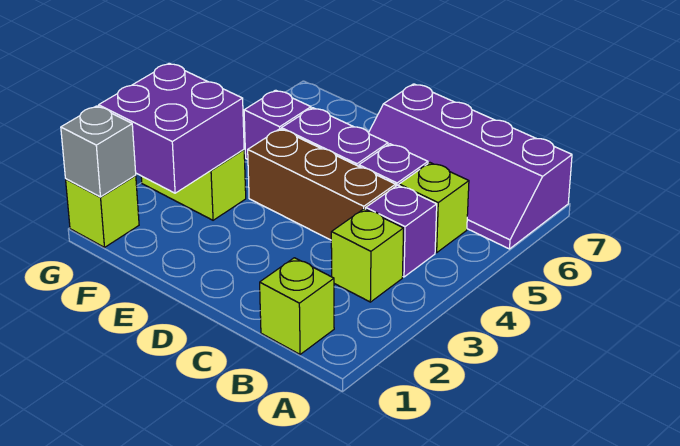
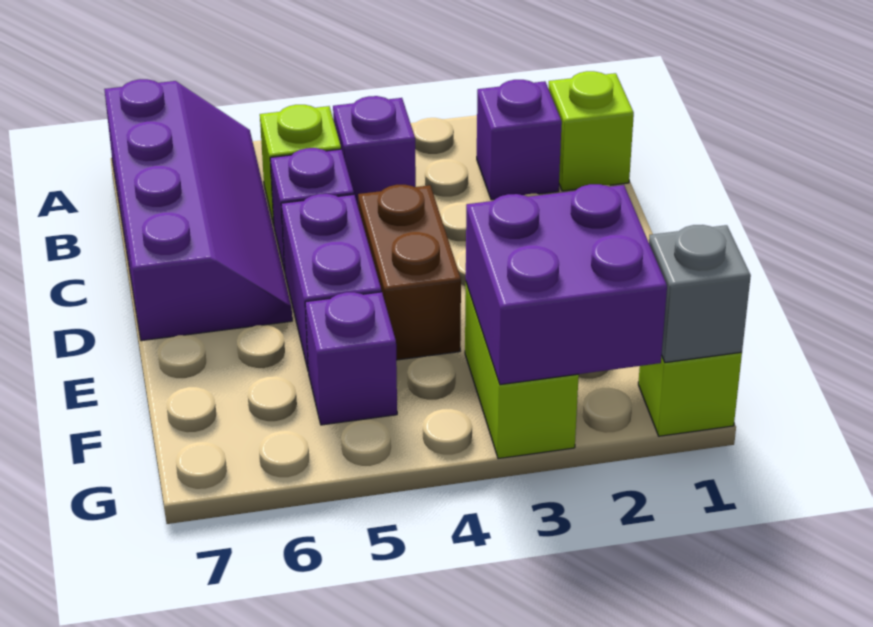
none -> purple 1x1 brick [477,80,562,200]
lime 1x1 brick [331,209,404,302] -> none
brown 1x3 brick [248,129,396,240] -> brown 1x2 brick [358,185,461,360]

